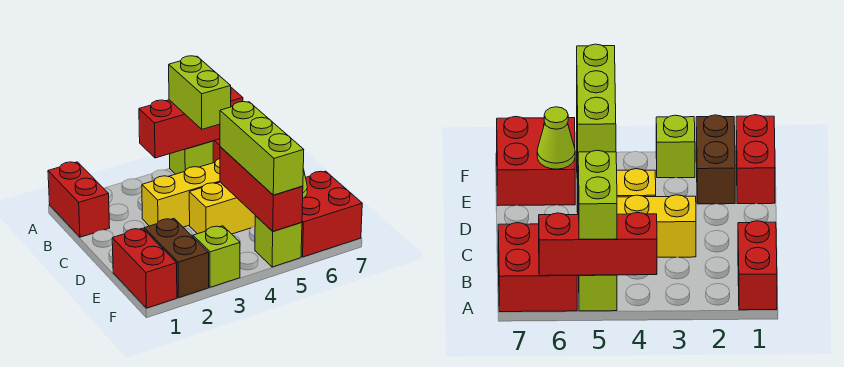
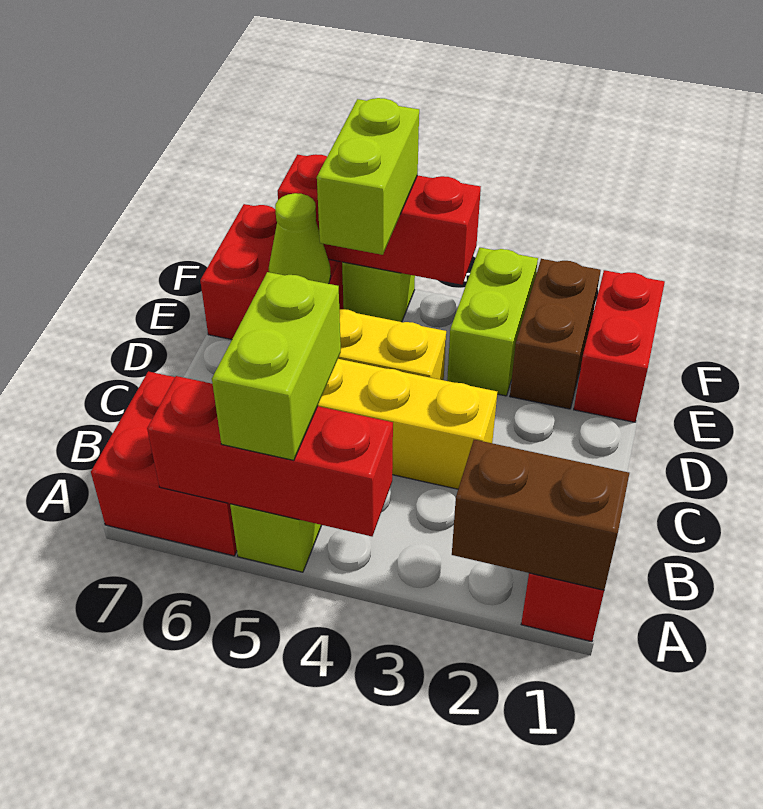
none -> brown 1x2 brick [452,440,629,590]
red 1x3 brick [220,147,303,231] -> red 1x3 brick turned to [278,154,481,285]
lime 1x3 brick [220,102,304,195] -> lime 1x2 brick [317,98,419,255]
lime 1x1 brick [193,226,240,287] -> lime 1x2 brick [447,248,538,396]

